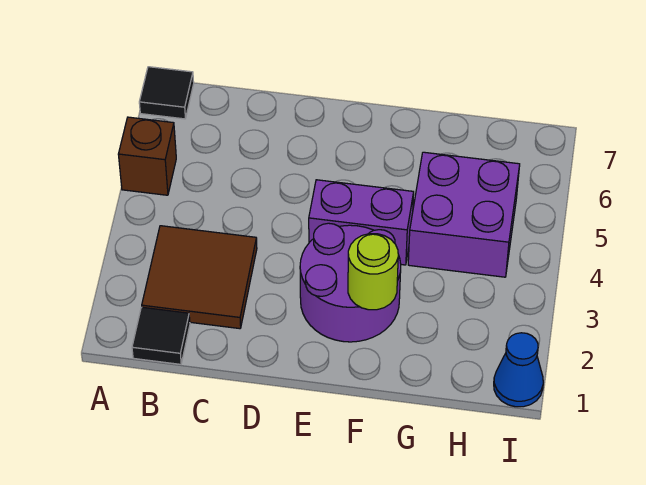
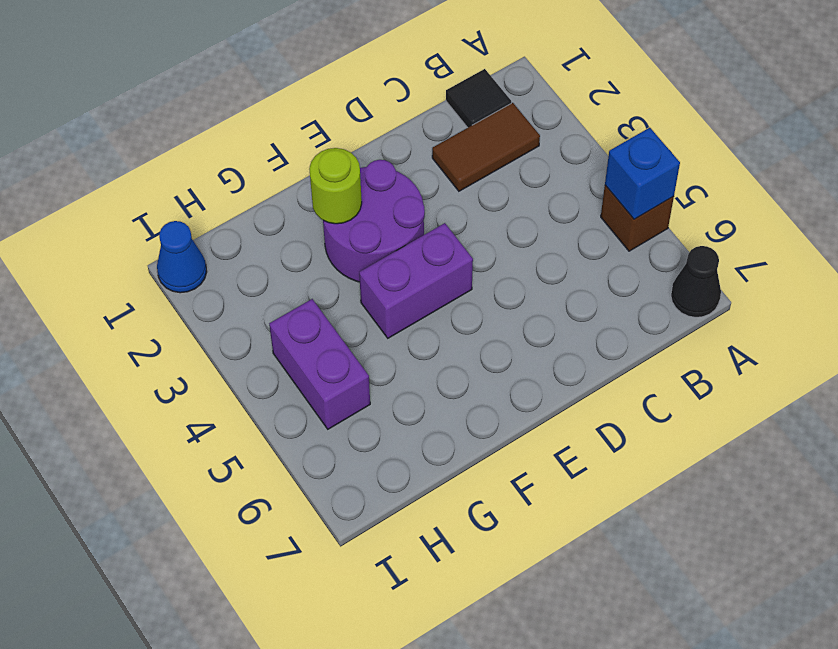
none -> blue 1x1 brick [605,128,680,219]
black 1x1 tile [139,67,194,119] -> black 1x1 cone [671,246,721,317]
brown 2x2 tile [142,226,257,329] -> brown 1x2 tile [432,103,540,191]
purple 2x2 brick [408,152,520,277] -> purple 1x2 brick [269,299,370,429]

